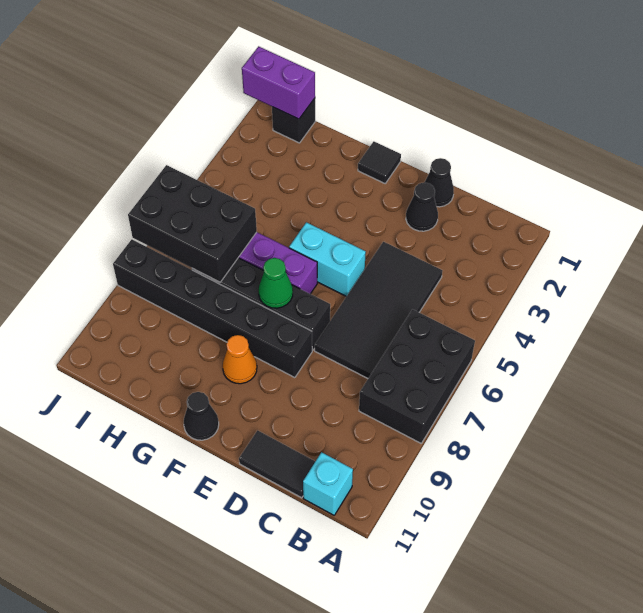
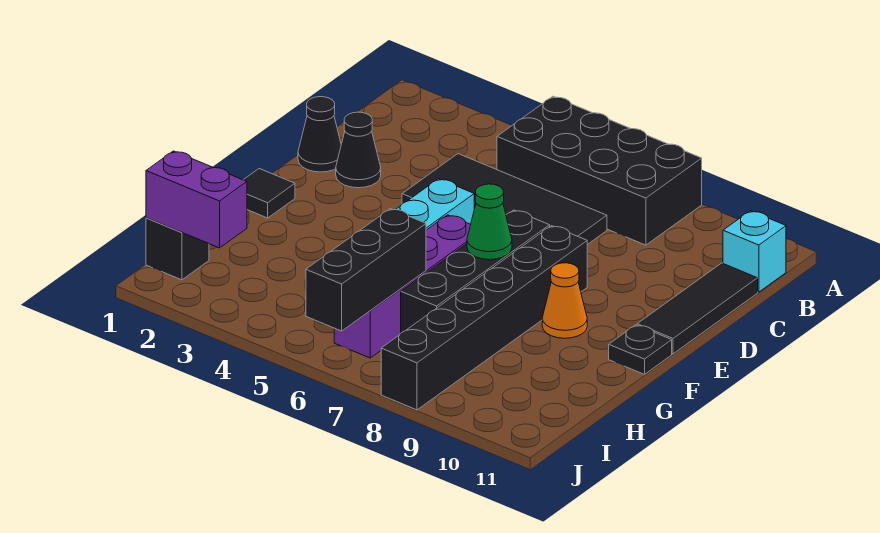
black 2x3 brick [359,310,475,443] -> black 2x4 brick [497,96,702,245]
black 1x2 tile [239,430,315,498] -> black 1x3 tile [637,263,758,354]
black 1x1 cone [184,392,219,440] -> black 1x1 plate [609,325,672,374]
black 2x3 brick [128,165,257,282] -> black 1x3 brick [306,209,426,331]
purple 1x2 brick [242,46,315,119] -> purple 1x2 brick turned to [146,151,247,248]

